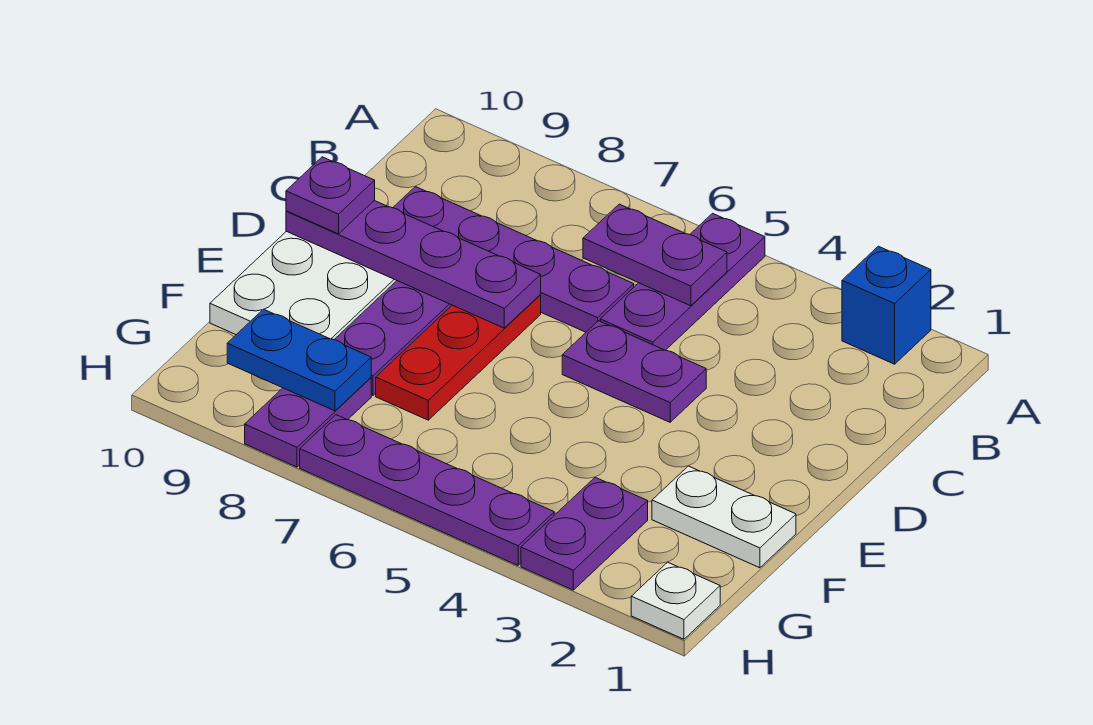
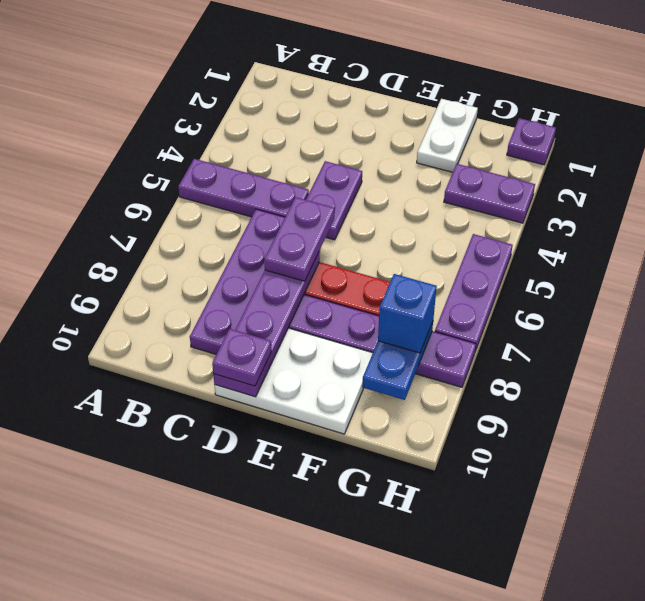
blue 1x1 brick [842,246,931,364] -> blue 1x1 brick moved to [378,274,437,353]
purple 1x2 plate [583,204,727,306] -> purple 1x2 plate moved to [264,197,334,281]
white 1x1 plate [631,562,720,639] -> purple 1x1 plate [507,118,556,165]
purple 1x4 plate [300,415,554,565] -> purple 1x3 plate [435,234,513,351]

